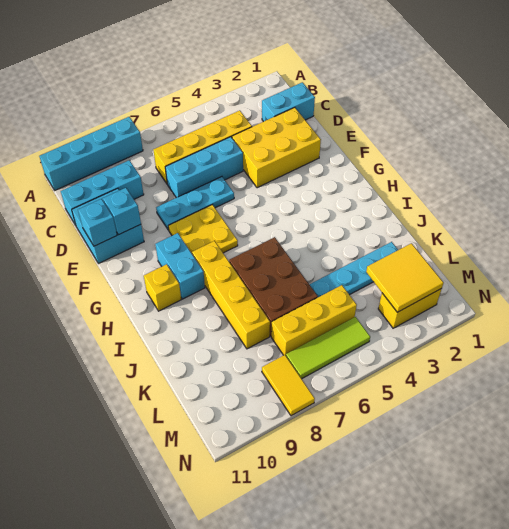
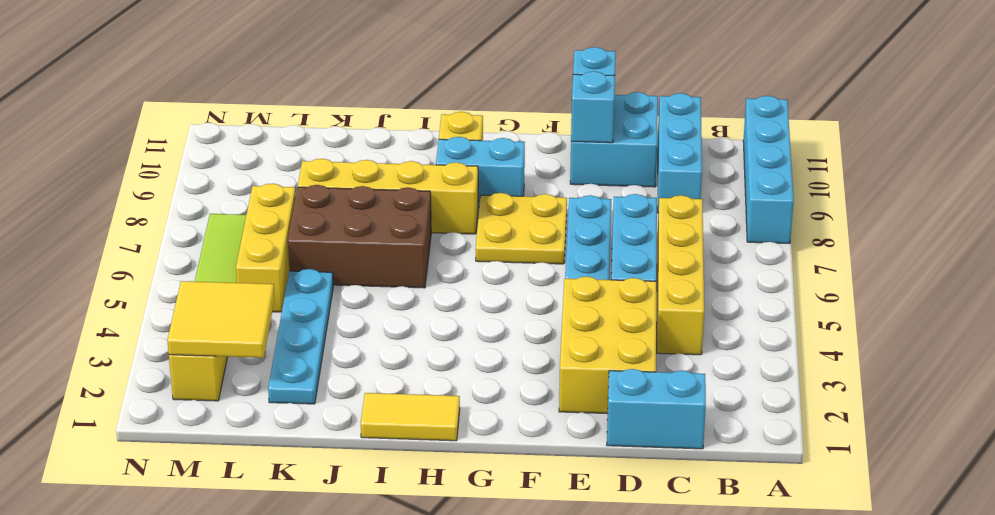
cyan 1x2 brick [262,82,315,122] -> cyan 1x2 brick turned to [607,369,706,449]
yellow 1x2 tile [262,355,315,416] -> yellow 1x2 tile moved to [361,393,460,441]

